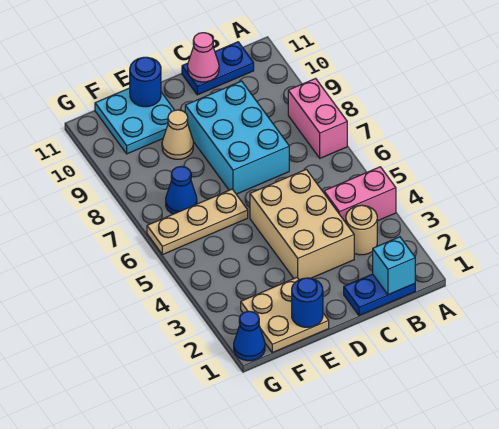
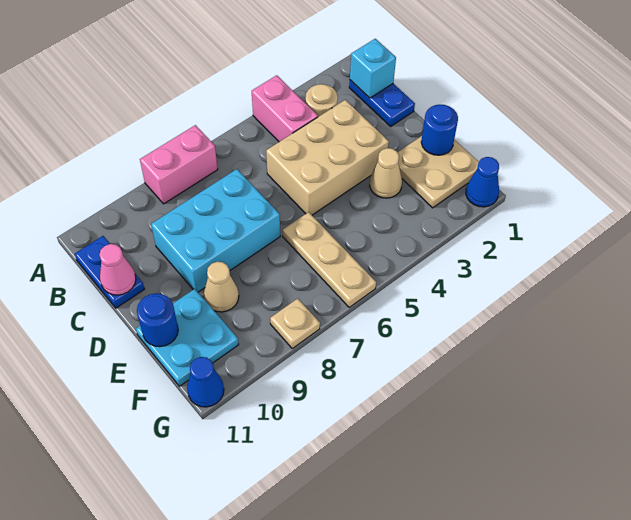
none -> tan 1x1 cone [370,148,402,198]
blue 1x1 cone [166,166,197,214] -> blue 1x1 cone moved to [187,357,224,407]
none -> tan 1x1 plate [270,298,320,348]

